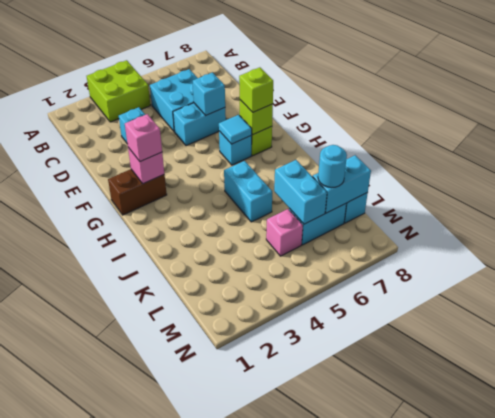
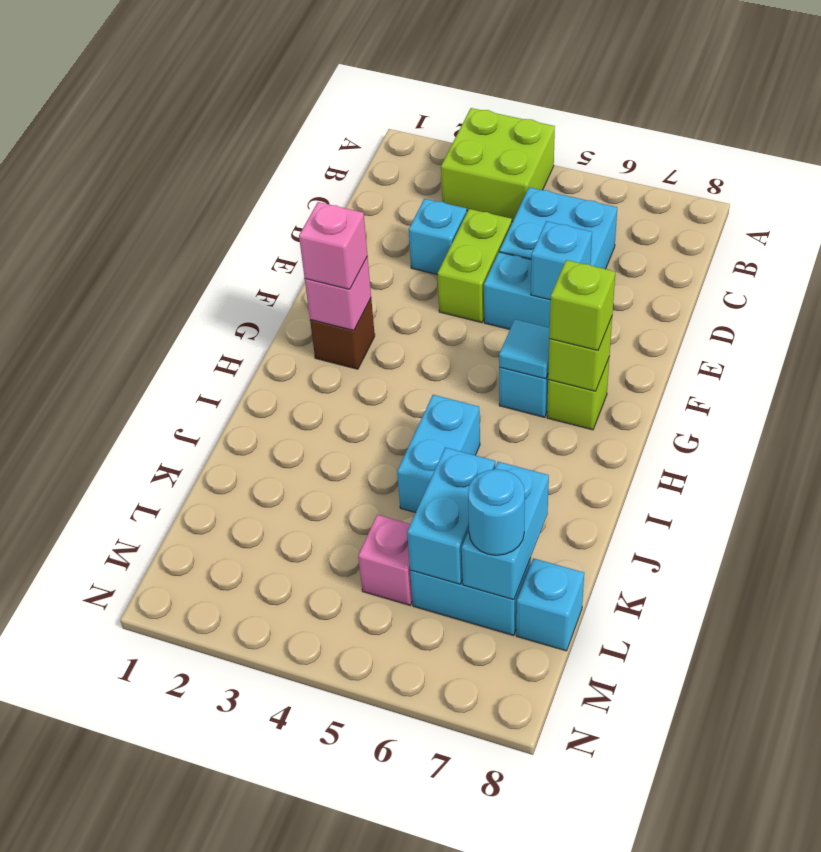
none -> lime 1x2 brick [437,209,512,323]
brown 1x2 brick [108,169,167,215] -> brown 1x1 brick [310,299,375,369]
cyan 1x2 brick [313,155,371,213] -> cyan 1x2 brick turned to [462,462,549,600]

